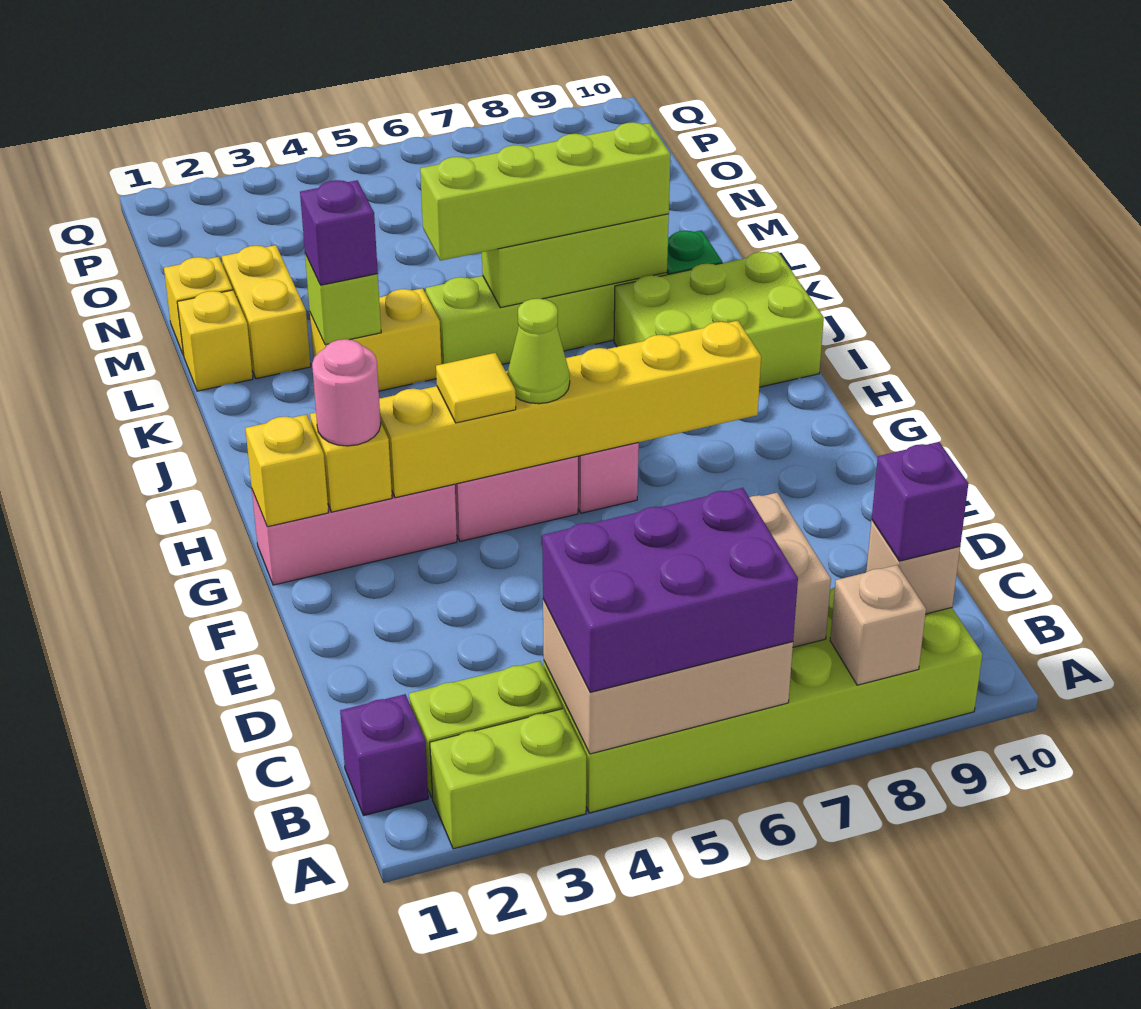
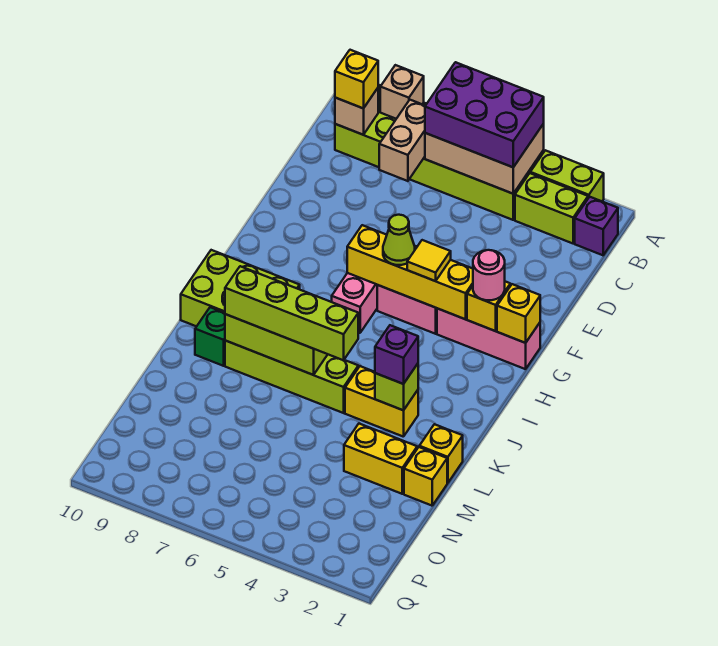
purple 1x1 brick [872,442,968,561] -> yellow 1x1 brick [335,50,378,109]
yellow 1x6 brick [379,321,761,498] -> yellow 1x4 brick [347,225,473,319]
yellow 1x2 brick [222,245,311,379] -> yellow 1x2 brick turned to [344,424,417,494]

